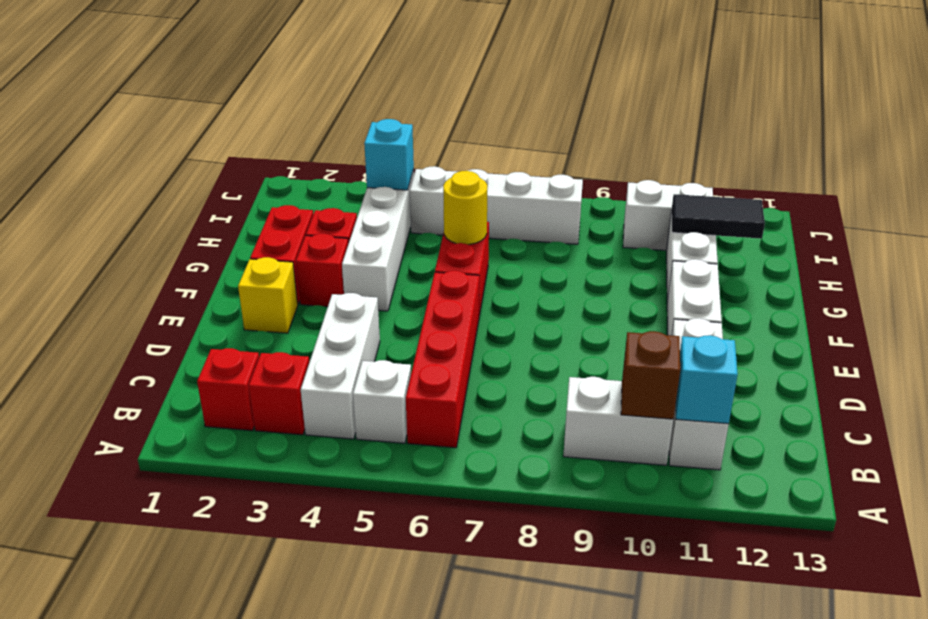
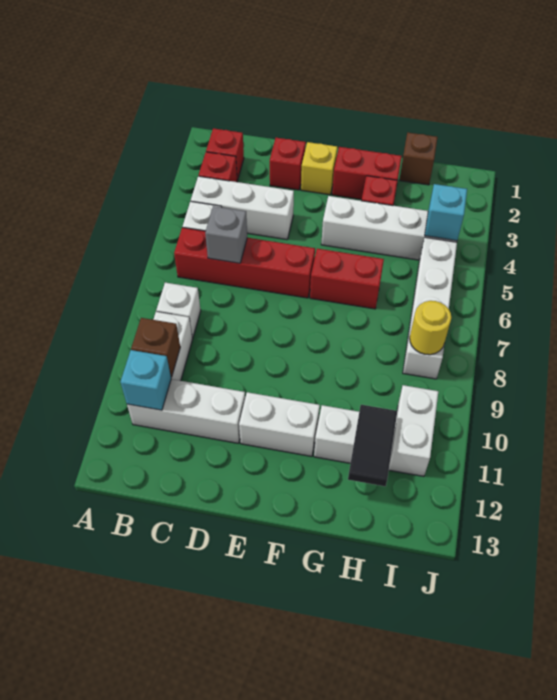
none -> white 1x1 brick [156,283,201,338]
none -> grey 1x1 brick [205,206,247,263]
red 1x1 brick [296,234,348,307] -> red 1x1 brick moved to [270,138,306,190]
yellow 1x1 round brick [443,171,487,245] -> yellow 1x1 round brick moved to [410,301,451,355]
none -> brown 1x1 brick [399,133,438,185]

